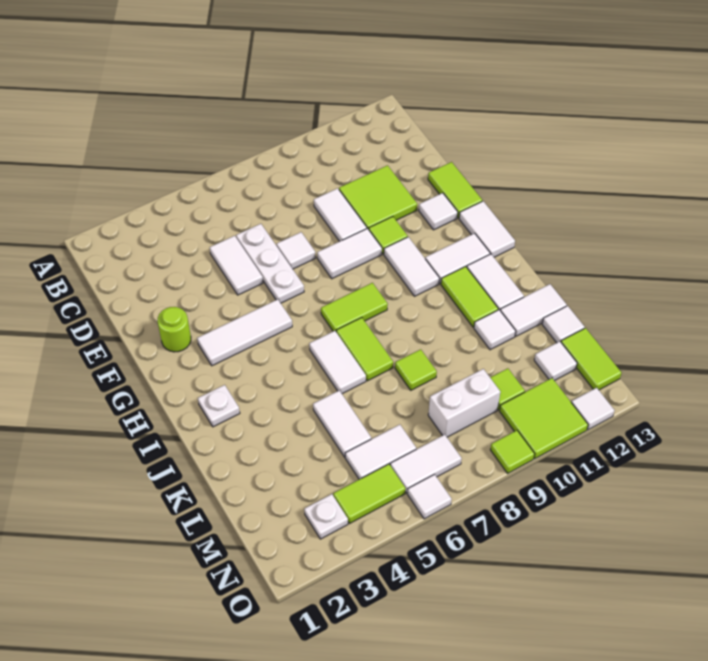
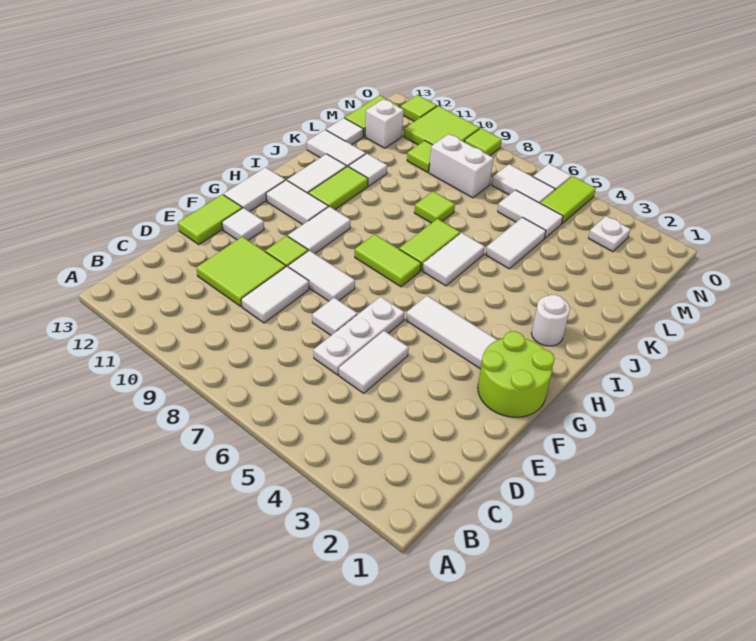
lime 1x1 round brick [158,307,191,352] -> lime 2x2 round brick [478,331,554,417]
white 1x1 plate [198,385,240,427] -> white 1x1 round brick [532,295,570,346]
white 1x1 tile [534,341,577,381] -> white 1x1 brick [365,99,404,148]
lime 1x2 tile [333,464,406,523] -> lime 1x2 tile turned to [540,176,596,224]
white 1x1 tile [571,388,615,430] -> lime 1x1 tile [401,95,437,121]

